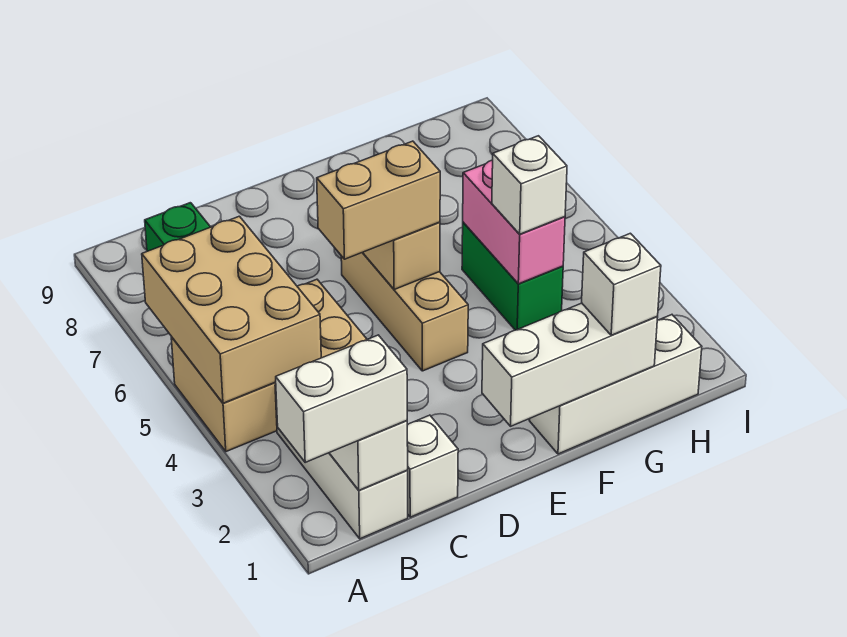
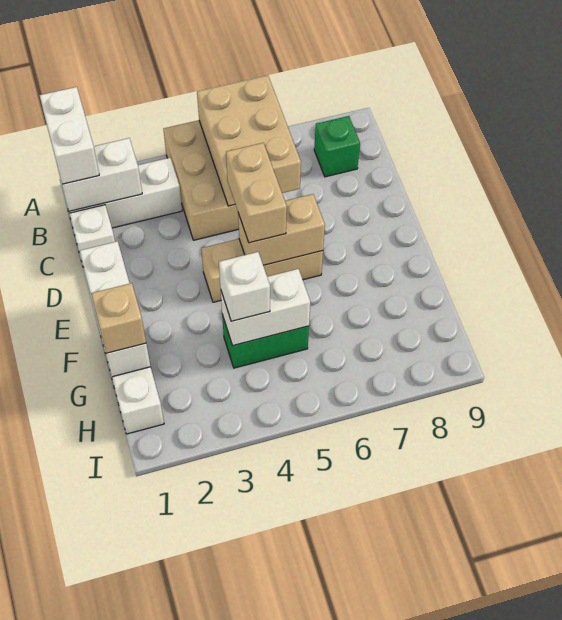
tan 2x3 brick [142,216,321,403] -> tan 2x3 brick turned to [197,75,301,206]
white 1x1 brick [582,233,661,335] -> tan 1x1 brick [91,283,146,353]
pink 1x2 brick [463,160,565,284] -> white 1x2 brick [221,269,310,346]

